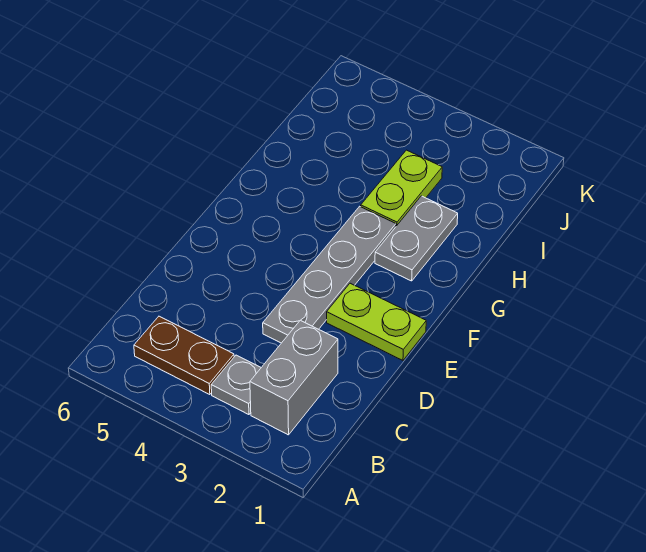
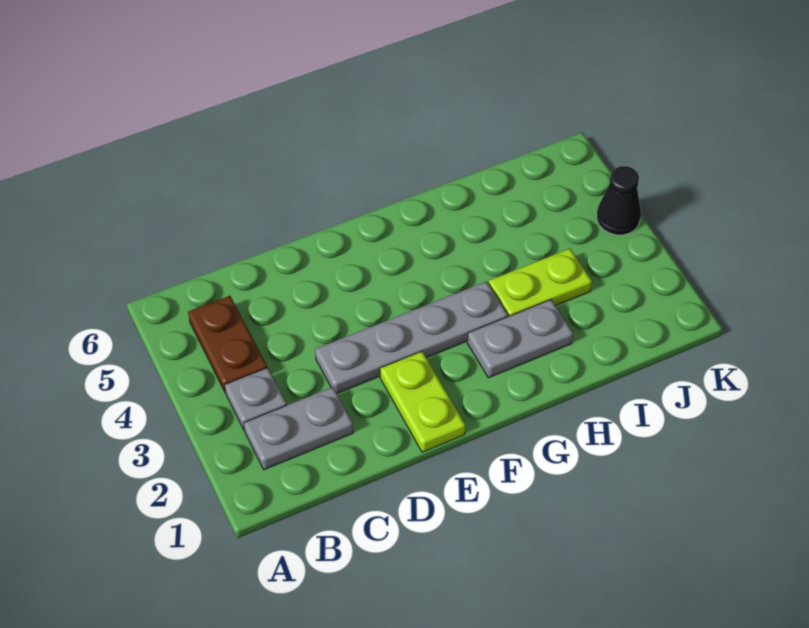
grey 1x2 brick [250,320,338,435] -> grey 1x2 plate [244,387,353,470]
none -> black 1x1 cone [597,166,641,235]

